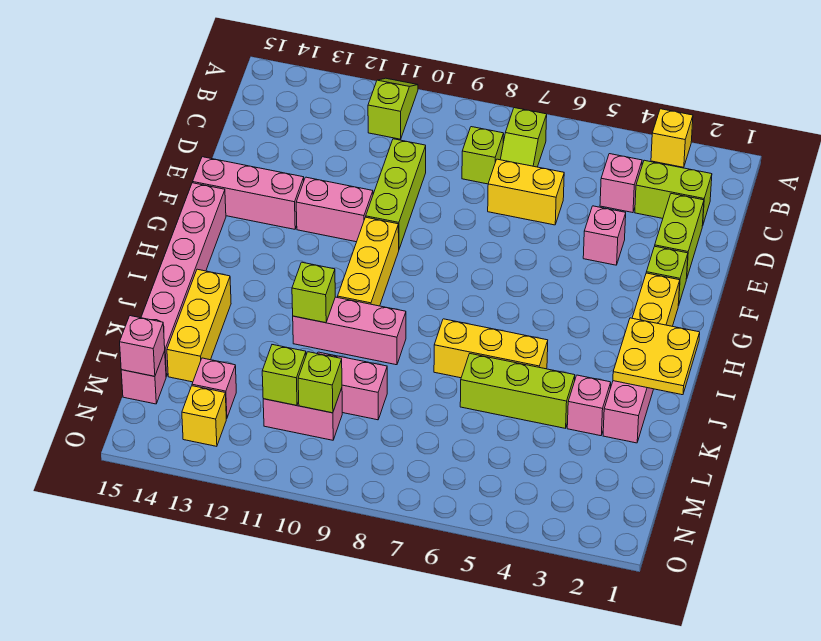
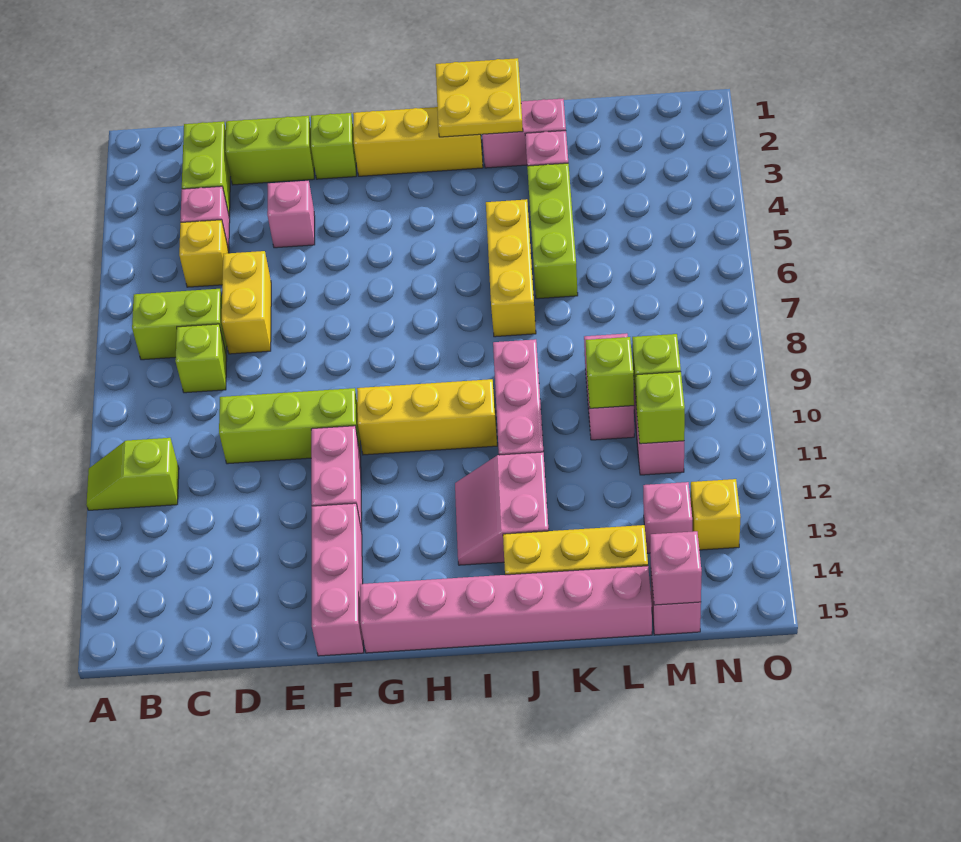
yellow 1x1 brick [651,109,693,167] -> yellow 1x1 brick moved to [179,220,229,287]
lime 1x2 slope [500,108,547,167] -> lime 1x2 brick [132,289,227,360]
none -> pink 2x2 slope [455,452,549,565]
lime 1x1 brick [292,262,335,323] -> lime 1x1 brick moved to [586,337,634,408]

